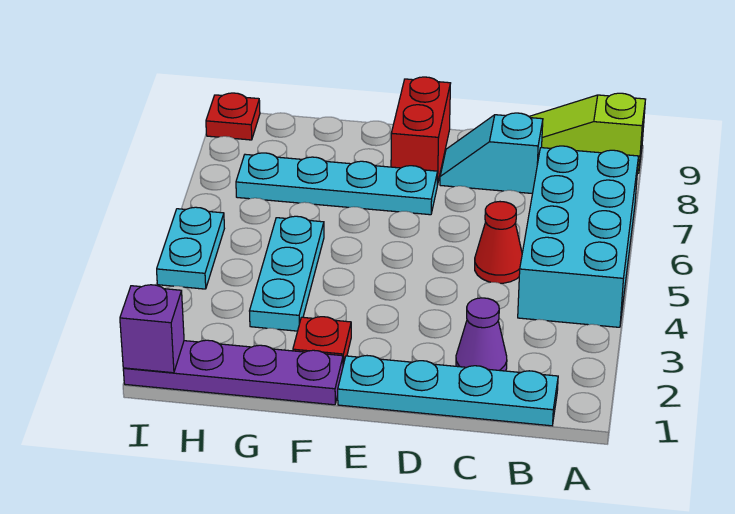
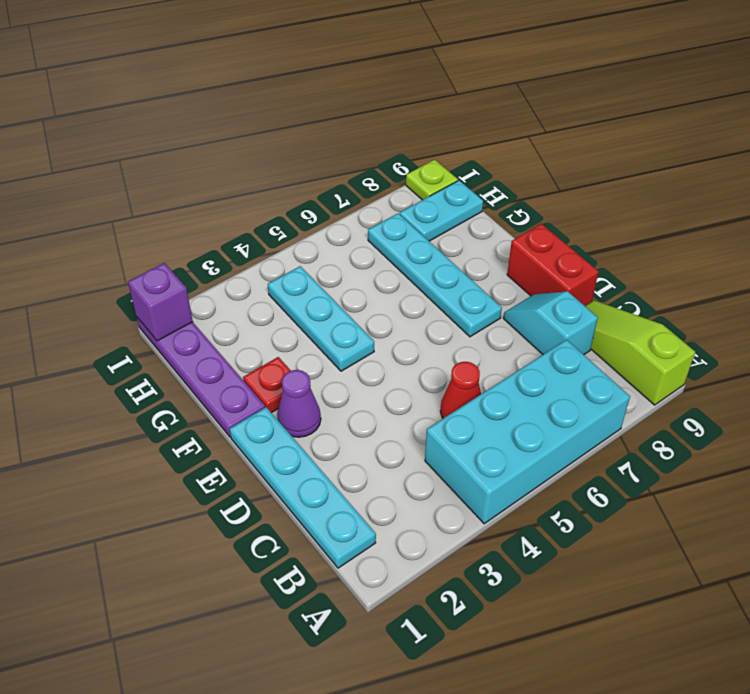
purple 1x1 cone [456,298,507,371] -> purple 1x1 cone moved to [277,370,321,437]
red 1x2 brick [391,77,451,185] -> red 1x2 brick turned to [507,224,599,306]
cyan 1x3 plate [250,216,324,331] -> cyan 1x3 plate turned to [268,266,374,371]
cyan 1x2 plate [157,207,224,289] -> cyan 1x2 plate moved to [400,180,483,241]
red 1x1 plate [206,93,260,140] -> lime 1x1 plate [406,160,458,200]

